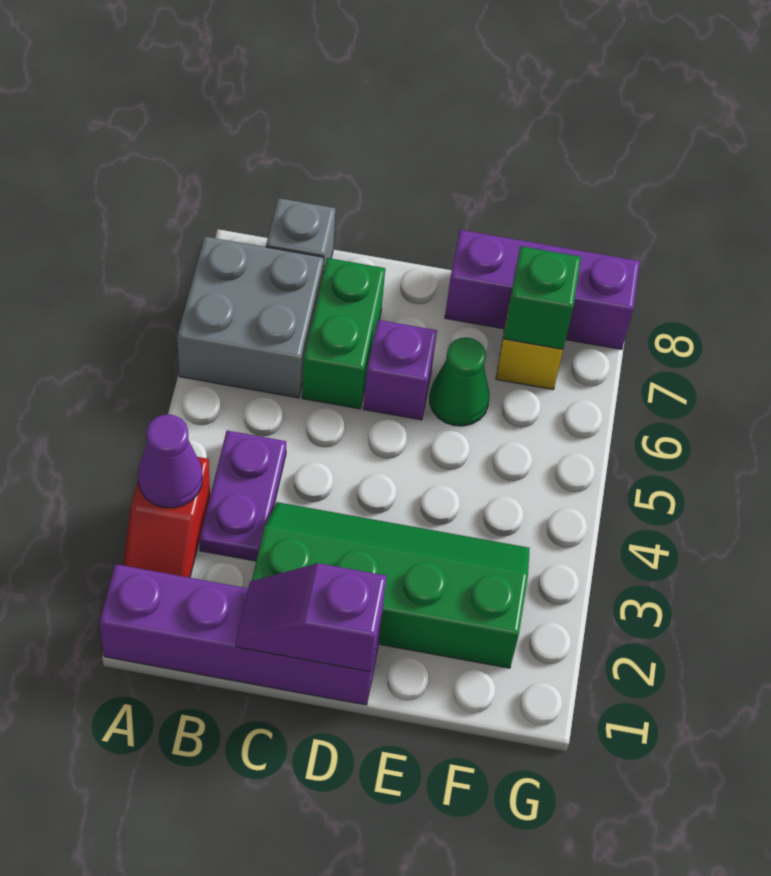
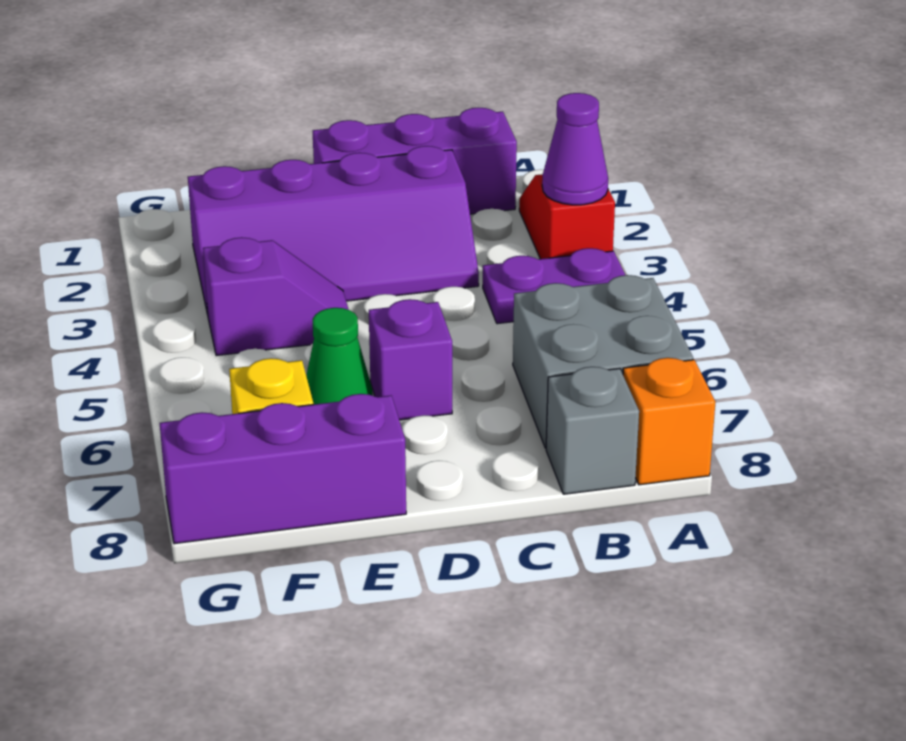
purple 1x4 brick [99,564,382,705] -> purple 1x3 brick [313,108,517,214]
none -> orange 1x1 brick [623,358,715,485]
purple 1x2 plate [199,431,286,561] -> purple 1x2 plate turned to [483,248,625,324]
purple 1x2 slope [236,563,387,672] -> purple 1x2 slope moved to [203,237,349,356]
green 2x4 slope [252,502,530,668] -> purple 2x4 slope [188,146,479,315]
green 1x2 brick [302,258,385,409] -> none
green 1x1 brick [504,246,581,349] -> none

